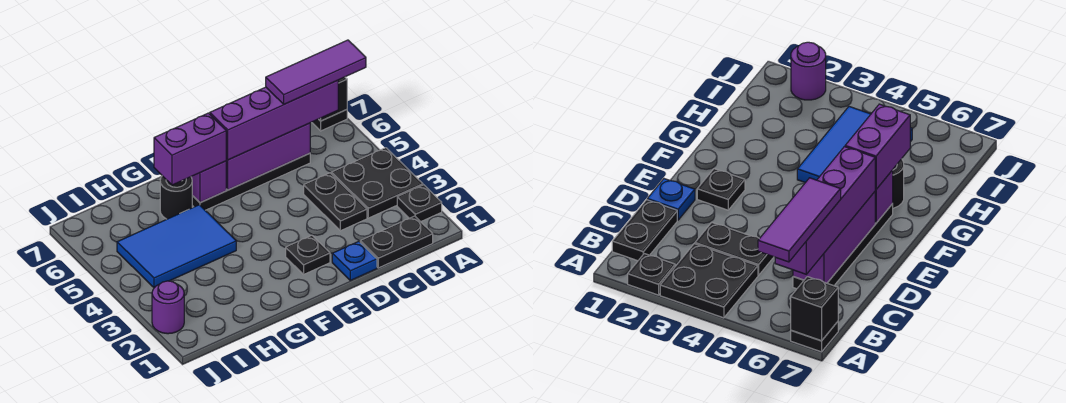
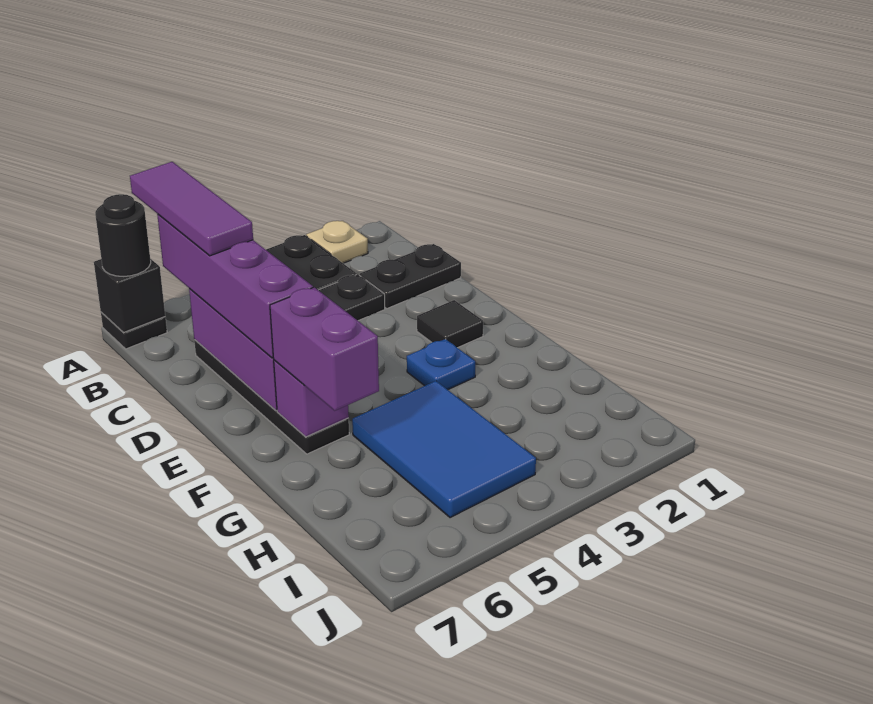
black 1x1 plate [397,185,442,222] -> tan 1x1 plate [306,221,368,263]
black 1x2 plate [360,216,433,268] -> black 1x2 plate turned to [360,244,461,309]
blue 1x1 plate [332,241,377,281] -> blue 1x1 plate moved to [407,339,475,390]
black 1x1 plate [286,235,330,274] -> black 1x1 tile [417,300,483,348]
black 1x1 round brick [160,176,192,219] -> black 1x1 round brick moved to [95,194,151,276]
purple 1x1 round brick [152,281,184,334] -> none

